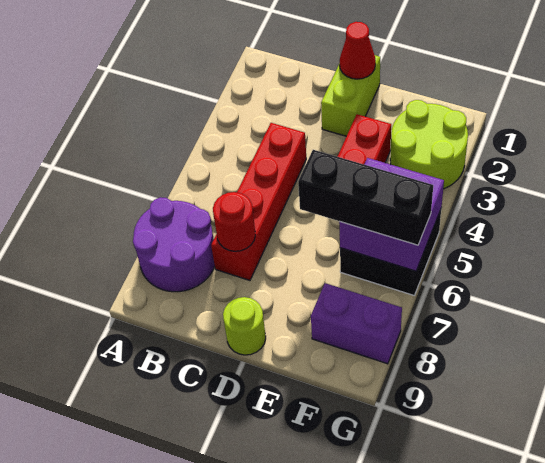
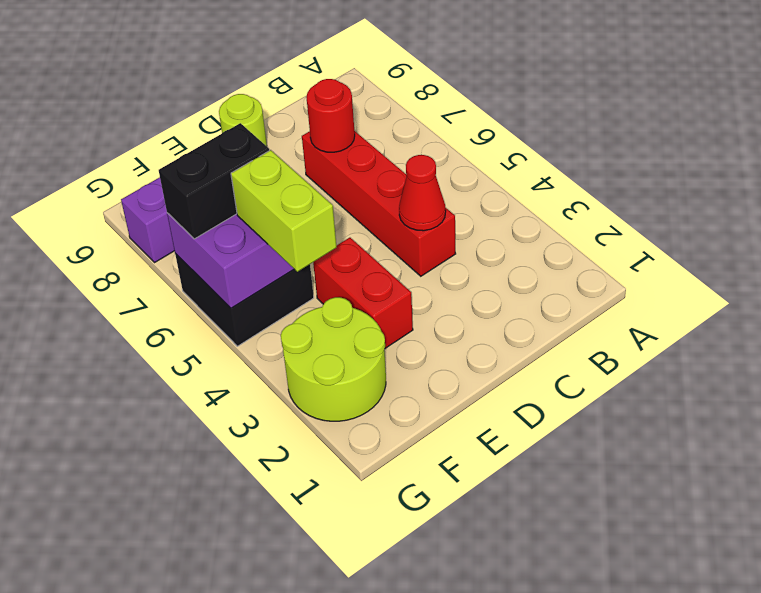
purple 2x2 round brick [133,197,215,292] -> none
lime 1x2 brick [321,55,380,136] -> lime 1x2 brick moved to [231,150,337,272]
red 1x1 cone [340,22,376,79] -> red 1x1 cone moved to [399,155,446,231]
black 1x3 brick [298,150,433,245] -> black 1x2 brick [159,123,270,239]

